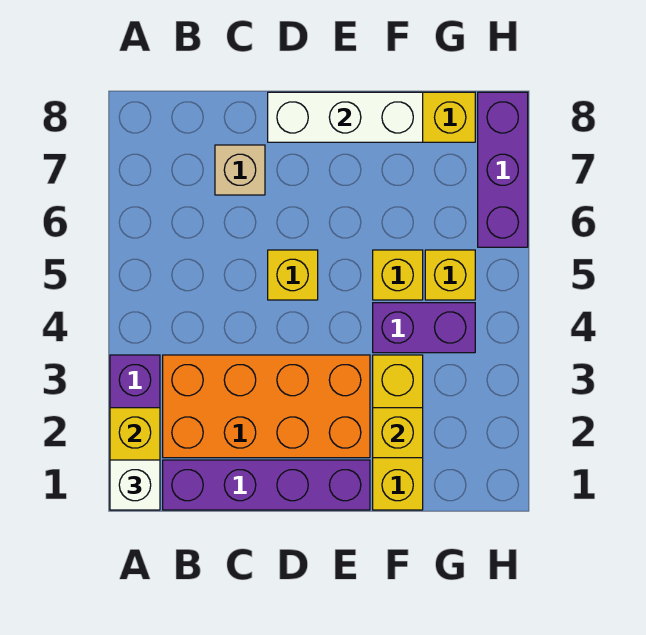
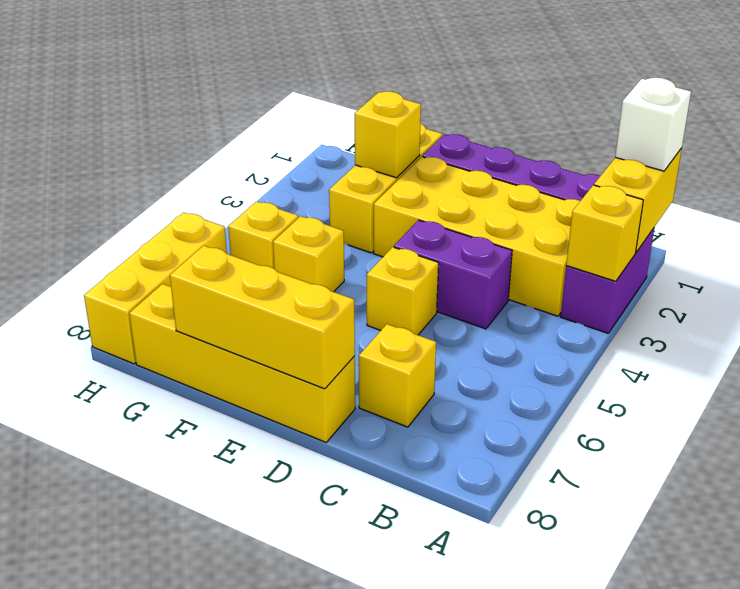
none -> yellow 1x1 brick [566,185,643,281]
orange 2x4 brick [163,355,370,458] -> yellow 2x4 brick [374,157,580,316]
tan 1x1 brick [215,145,265,195] -> yellow 1x1 brick [359,324,436,427]
white 1x3 brick [268,92,423,142] -> yellow 1x3 brick [170,245,355,389]
purple 1x2 brick [373,303,475,353] -> purple 1x2 brick moved to [394,220,512,329]
purple 1x3 brick [478,92,528,247] -> yellow 1x3 brick [84,212,227,364]

